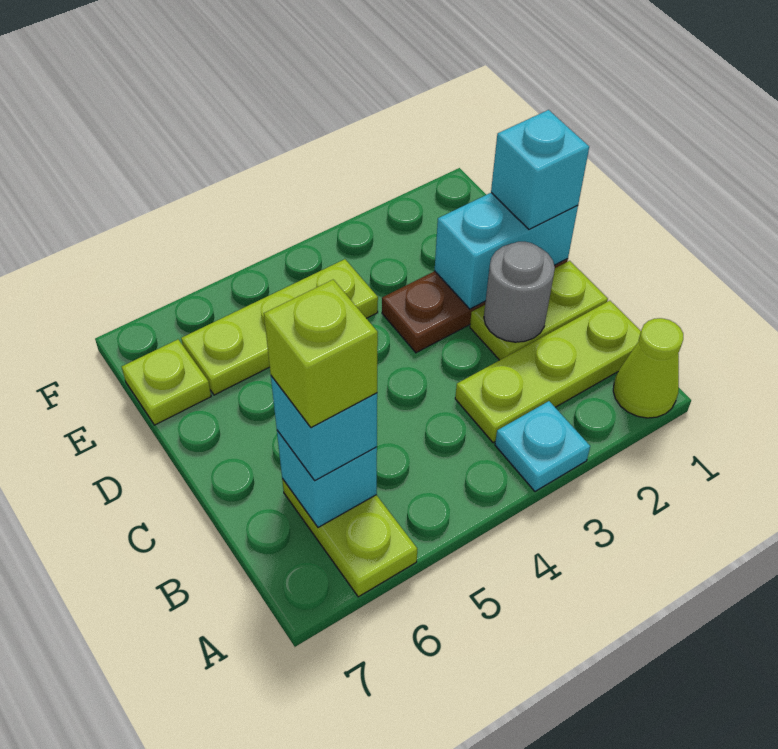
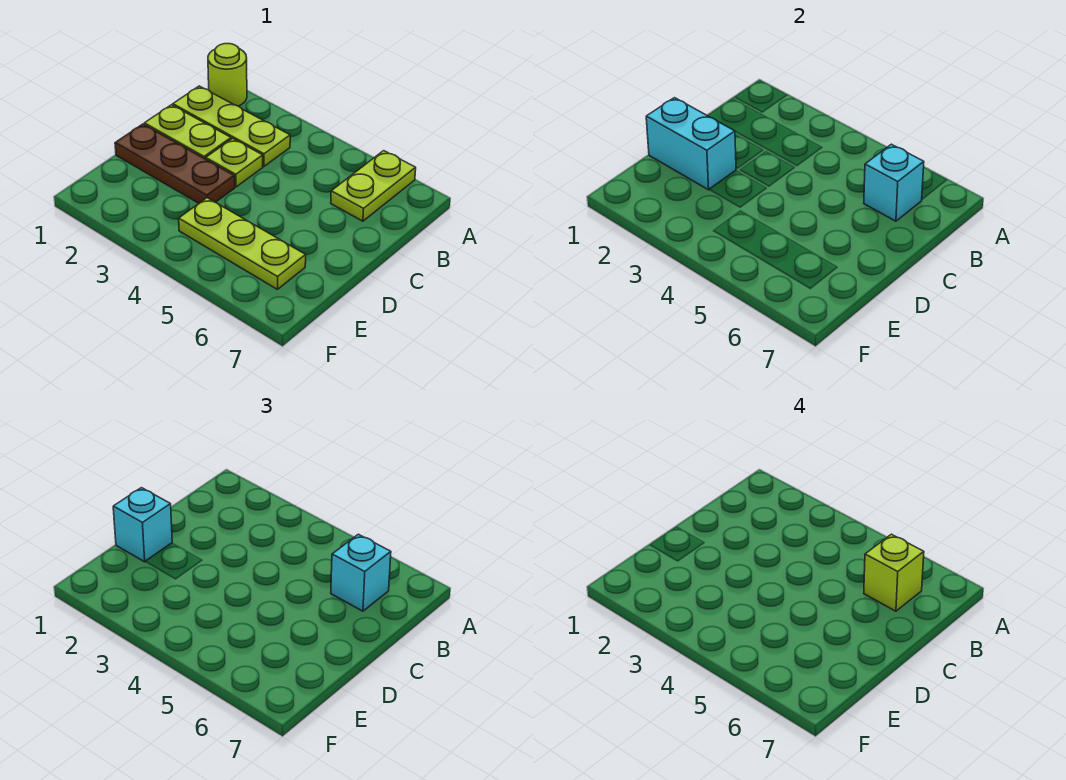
lime 1x1 cone [613,318,683,418] -> lime 1x1 round brick [208,44,247,106]
cyan 1x1 plate [495,401,590,491] -> none
grey 1x1 round brick [484,242,555,342] -> none
lime 1x1 plate [122,340,211,425] -> lime 1x1 plate moved to [206,138,263,187]

